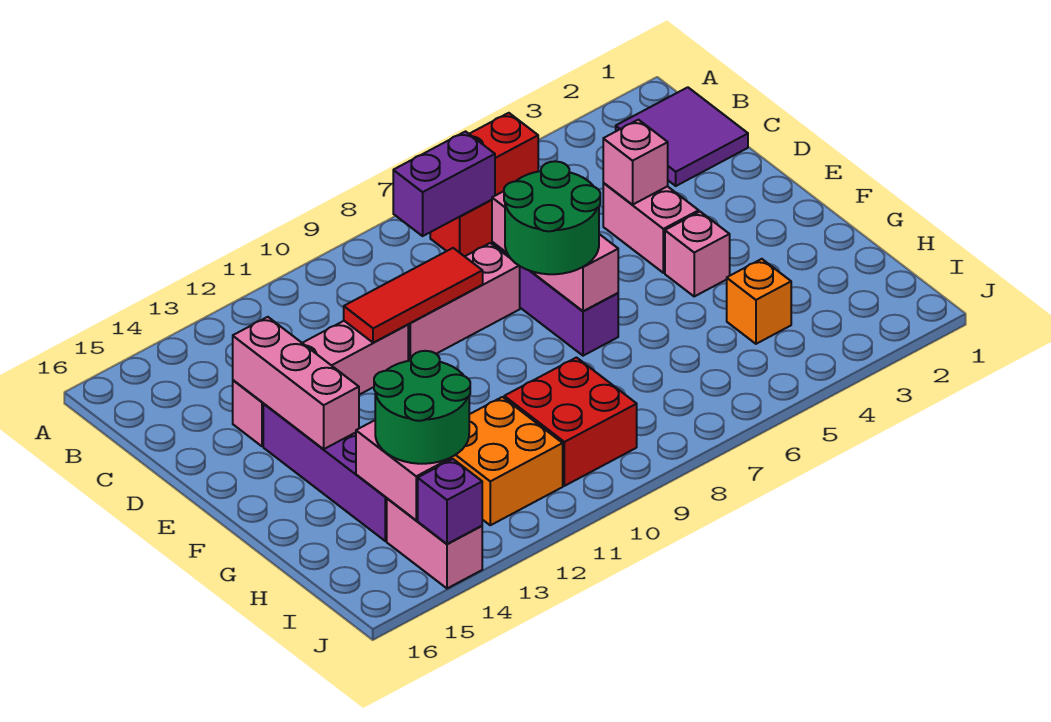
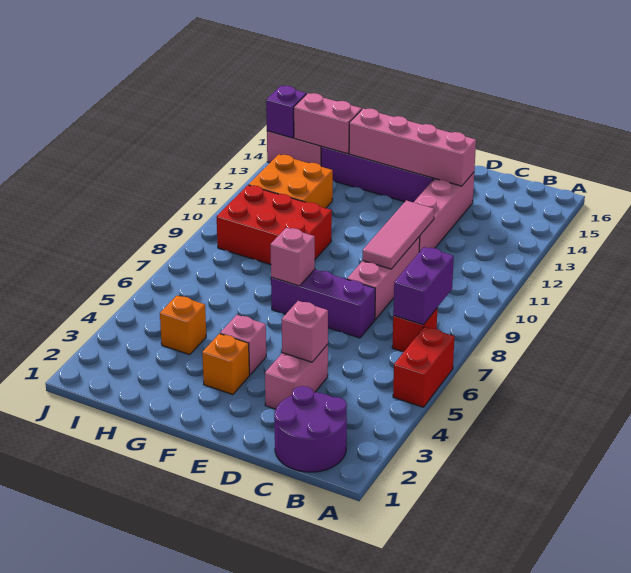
purple 2x2 tile [616,87,748,186] -> purple 2x2 round brick [274,386,347,472]
pink 1x2 brick [603,183,699,273] -> pink 1x2 brick turned to [265,344,328,409]
pink 1x3 brick [492,191,618,311] -> pink 1x1 brick [271,228,315,286]
red 1x3 tile [344,248,483,343] -> pink 1x3 tile [362,201,434,269]
pink 1x3 brick [233,317,359,449] -> pink 1x4 brick [349,108,476,186]
green 2x2 round brick [504,161,600,274] -> none
none -> orange 1x1 brick [202,334,249,395]
red 2x2 brick [504,358,637,486] -> red 2x3 brick [217,185,332,265]
green 2x2 round brick [374,351,470,464] -> none

